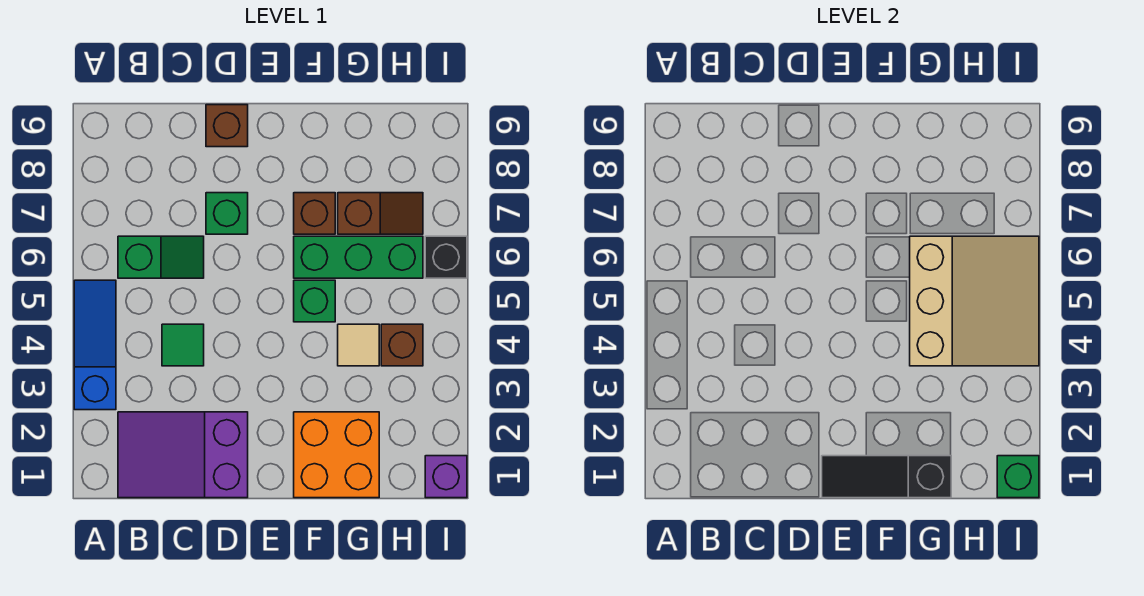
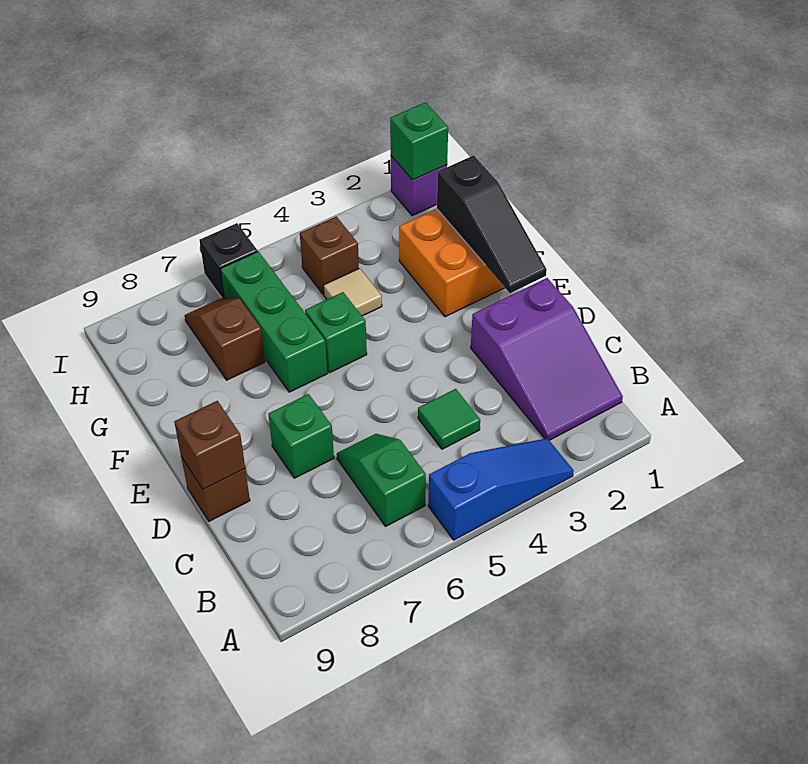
blue 1x3 slope [74,280,116,410] -> blue 1x3 slope turned to [428,438,574,540]
brown 1x1 brick [294,193,335,234] -> brown 1x1 brick moved to [174,401,245,489]
tan 3x3 slope [910,236,1039,366] -> none

